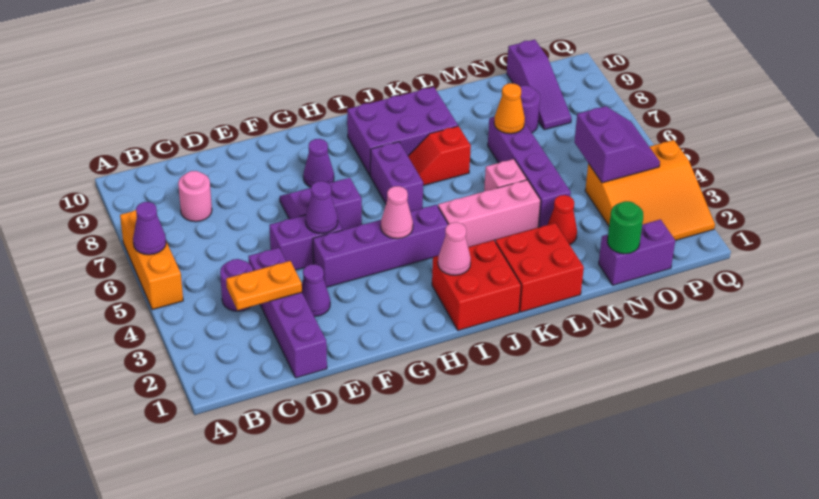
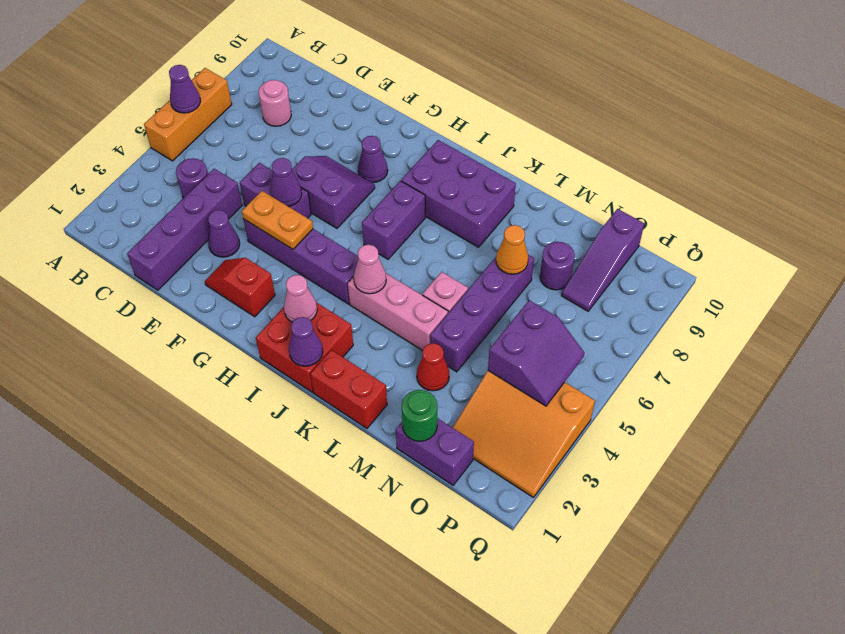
orange 1x2 plate [226,261,302,310] -> orange 1x2 plate moved to [242,191,313,249]
pink 1x1 cone [381,186,413,239] -> pink 1x1 cone moved to [354,245,386,294]
none -> purple 1x1 cone [289,317,323,366]
red 1x2 slope [408,126,471,186] -> red 1x2 slope moved to [205,258,275,317]
red 2x2 brick [495,223,584,312] -> red 1x2 brick [310,350,387,428]

